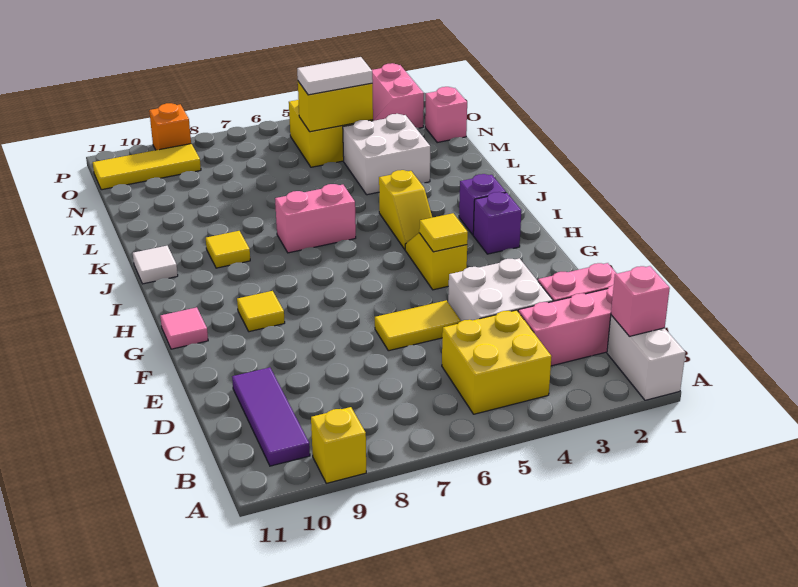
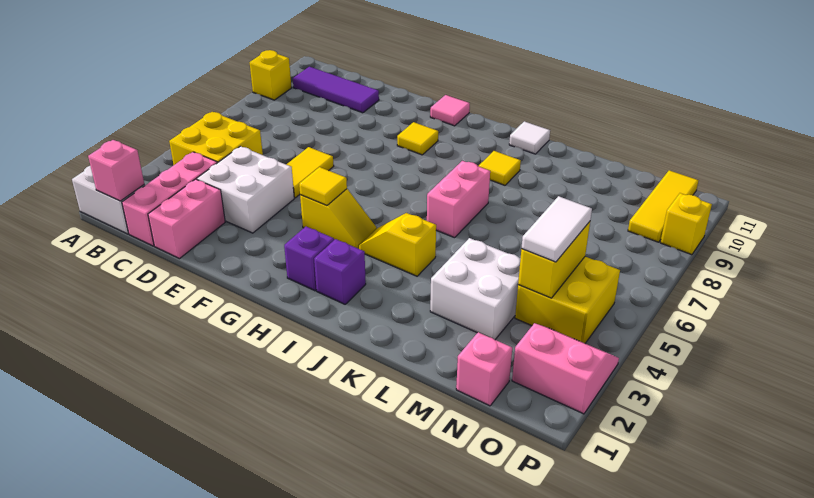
orange 1x1 brick [149,103,191,150] -> yellow 1x1 brick [660,193,712,255]

